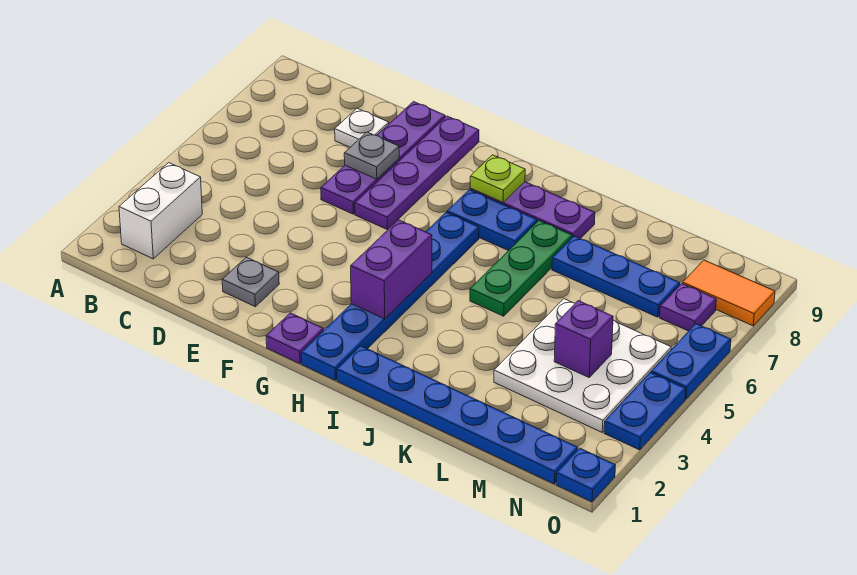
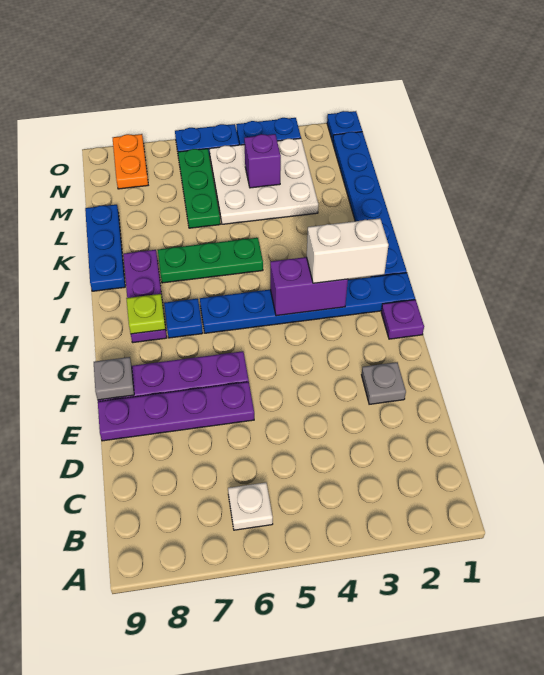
white 1x2 brick [119,163,202,259] -> white 1x2 brick moved to [307,218,389,283]
white 1x1 plate [335,108,389,147] -> white 1x1 plate moved to [228,483,273,530]
grey 1x1 plate [344,132,399,179] -> grey 1x1 plate moved to [94,357,134,400]
blue 1x2 plate [447,190,537,251] -> blue 1x1 plate [164,299,203,338]
blue 1x3 plate [552,236,680,317] -> blue 1x3 plate moved to [85,205,125,291]
none -> green 1x3 plate [178,149,220,228]
purple 1x1 plate [660,284,716,331] -> none
orange 1x2 tile [683,260,775,326] -> orange 1x2 plate [113,134,148,189]

